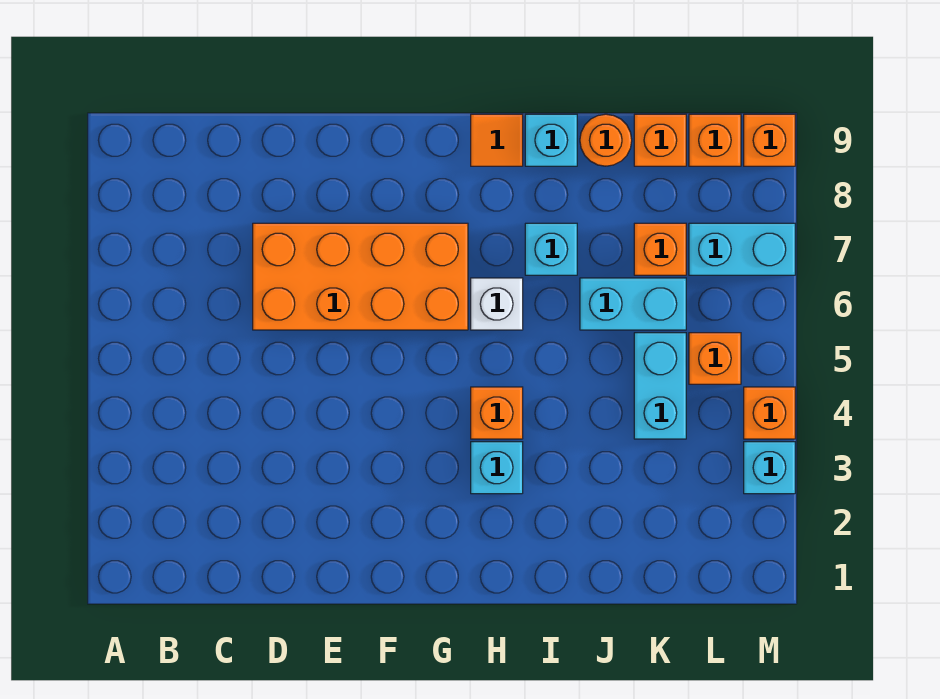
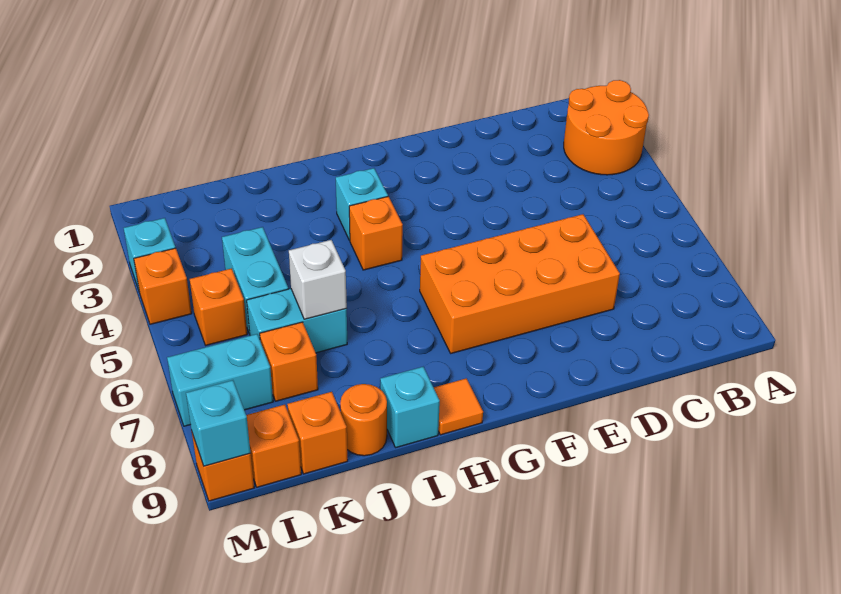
none -> orange 2x2 round brick [564,80,649,175]
white 1x1 brick [471,278,523,330] -> white 1x1 brick moved to [289,240,347,319]
cyan 1x1 brick [525,223,577,275] -> cyan 1x1 brick moved to [186,380,250,466]

